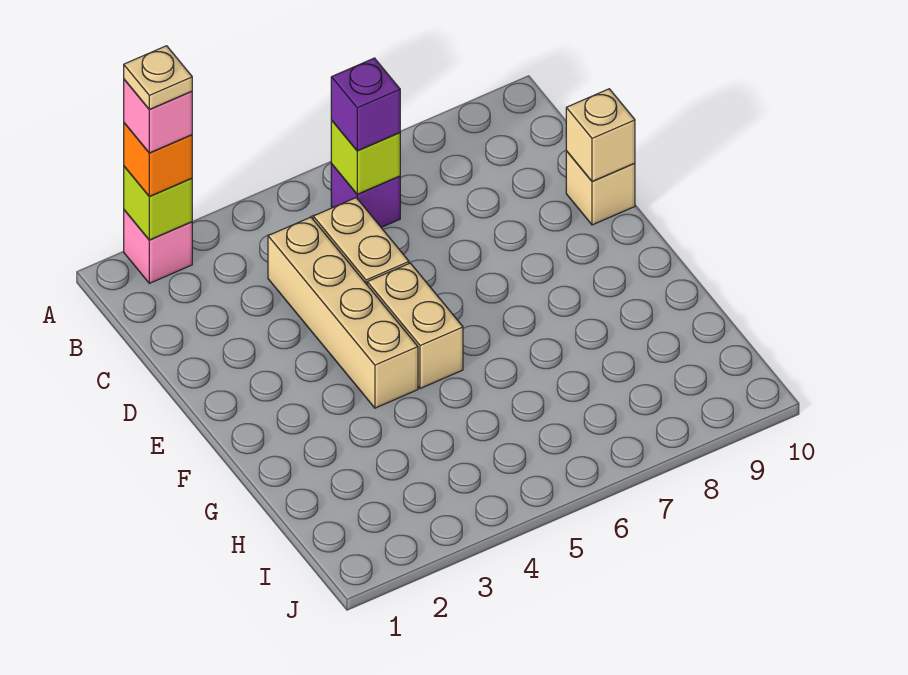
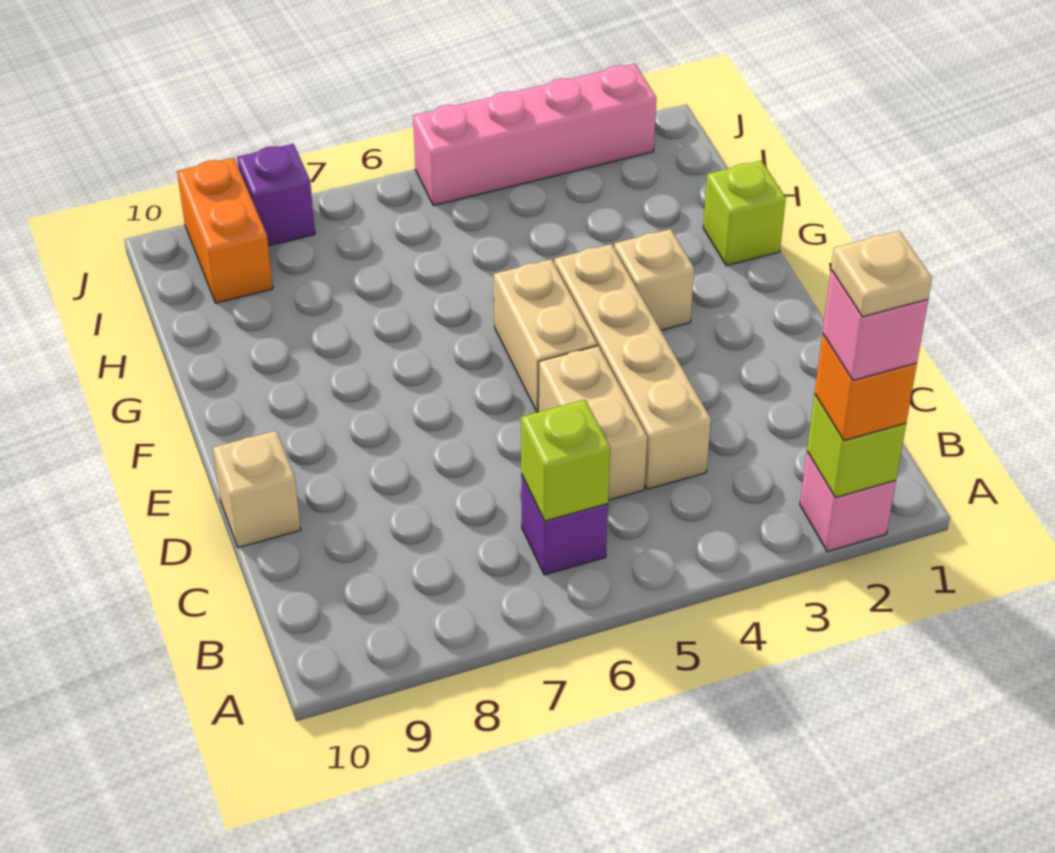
purple 1x1 brick [331,58,400,151] -> purple 1x1 brick moved to [237,144,315,246]
tan 1x1 brick [566,89,635,181] -> tan 1x1 brick moved to [614,229,694,330]
none -> lime 1x1 brick [703,161,786,266]
none -> orange 1x2 brick [177,158,273,303]
none -> pink 1x4 brick [413,64,656,206]

